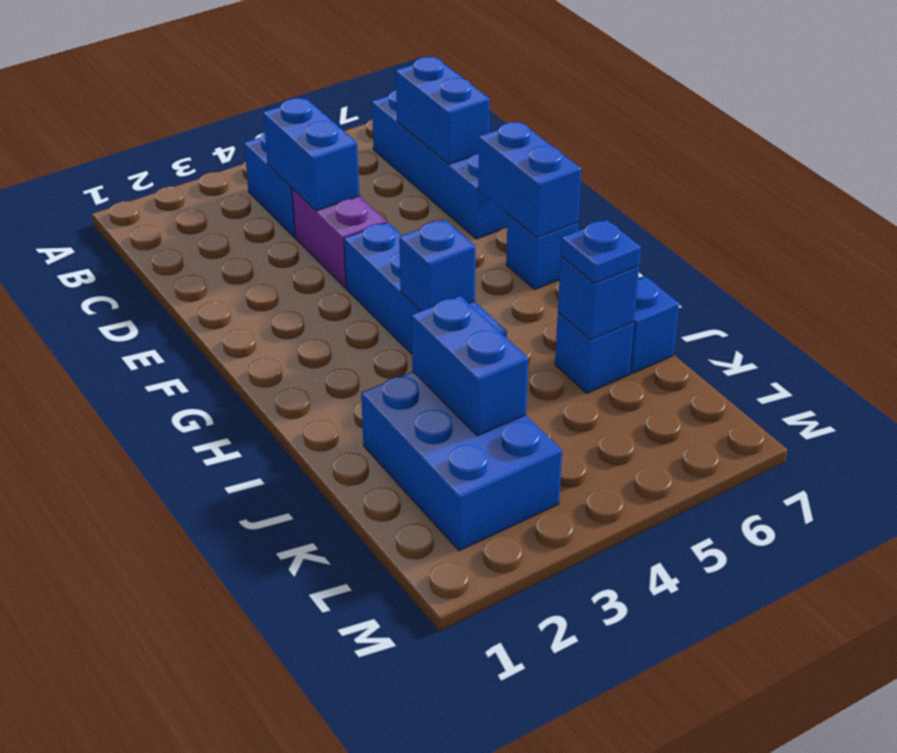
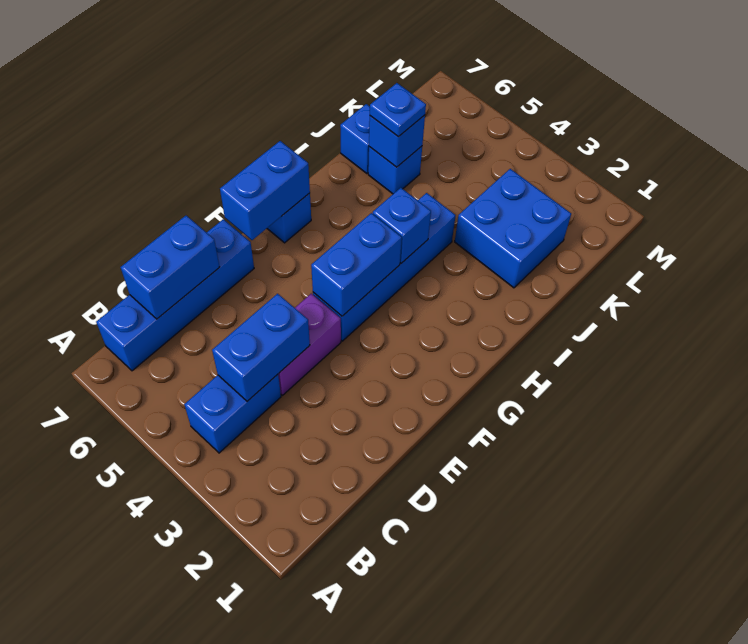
blue 2x3 brick [361,372,562,551] -> blue 2x2 brick [455,169,571,288]
blue 1x2 brick [412,296,528,436] -> blue 1x2 brick moved to [311,213,402,316]

